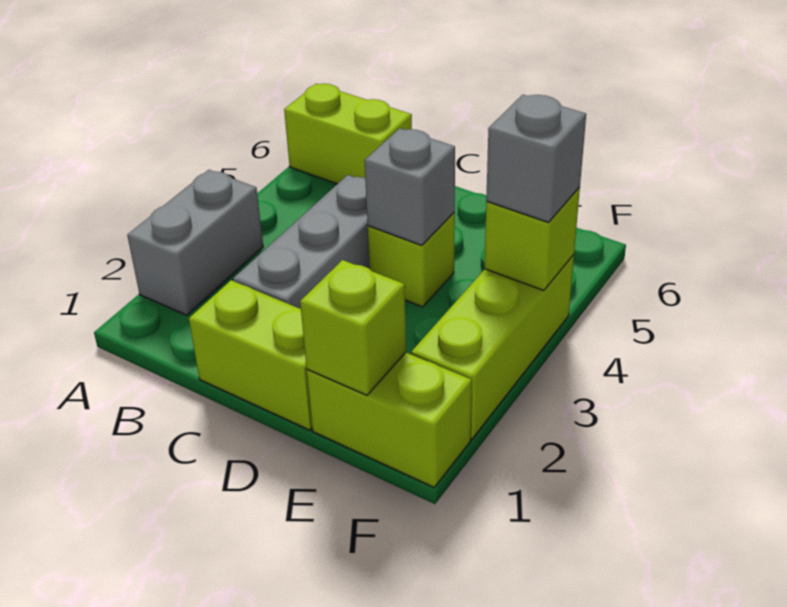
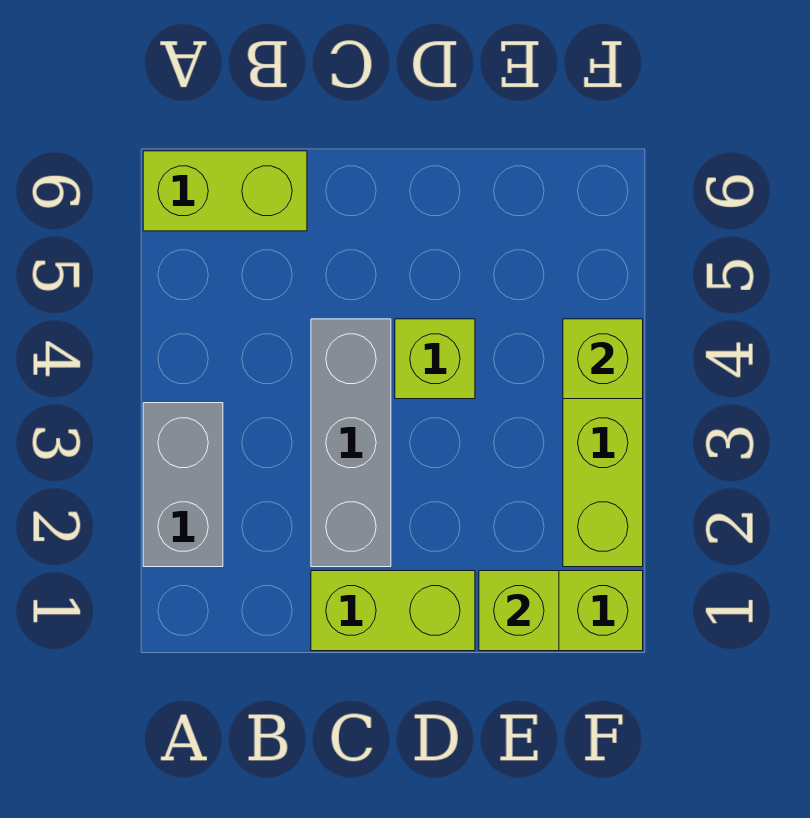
grey 1x1 brick [364,128,455,245] -> none
grey 1x1 brick [486,95,586,222] -> none

